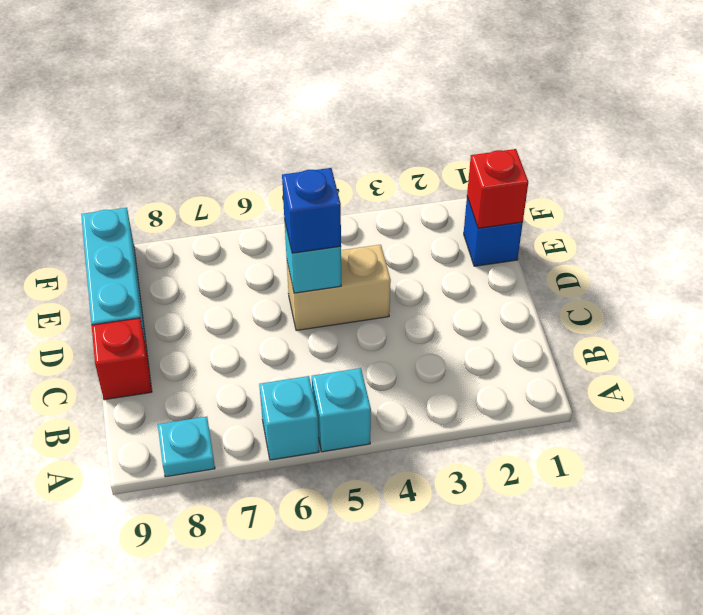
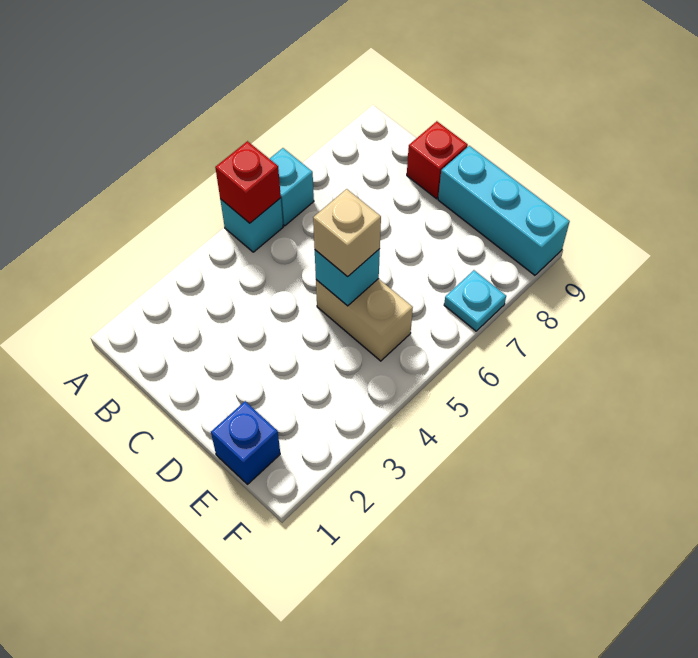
cyan 1x1 plate [158,417,215,477] -> cyan 1x1 plate moved to [444,270,506,331]
tan 1x2 brick [287,245,391,331] -> tan 1x2 brick turned to [316,279,413,361]
blue 1x1 brick [282,168,341,253] -> tan 1x1 brick [313,189,381,277]
red 1x1 brick [467,149,528,228] -> red 1x1 brick moved to [215,141,281,223]

